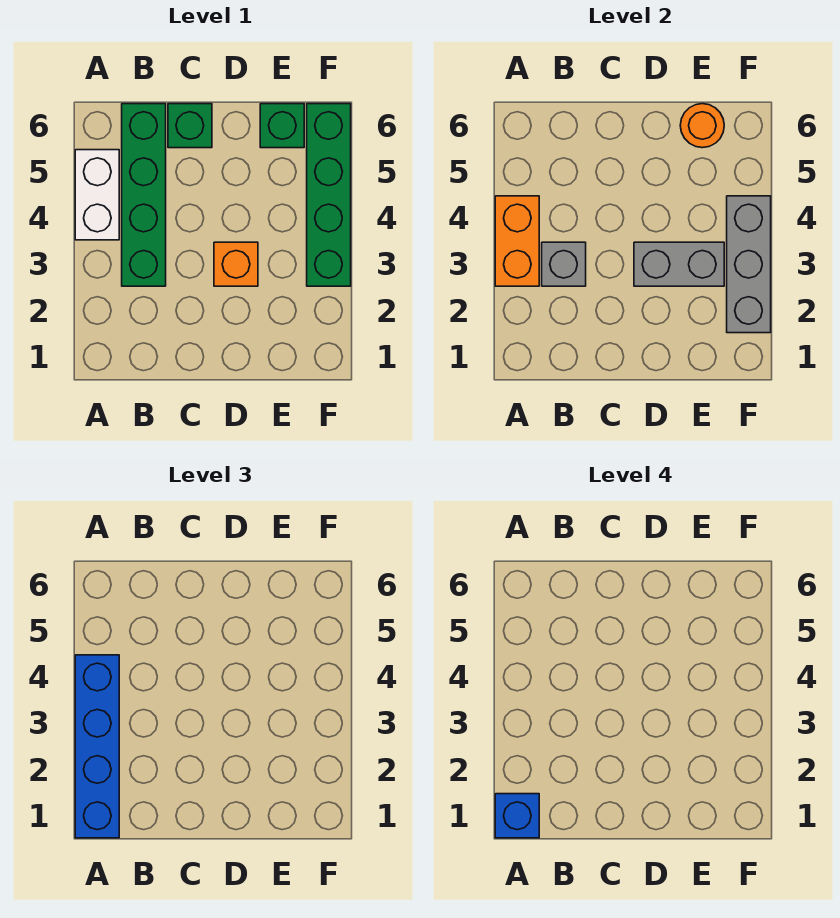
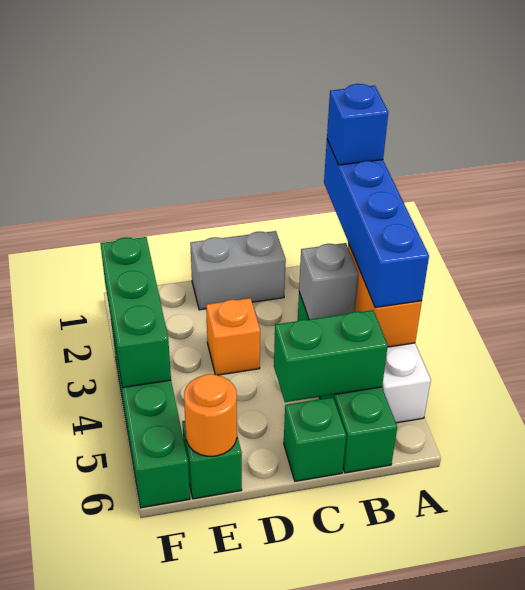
none -> green 1x2 brick [274,310,388,402]
grey 1x2 brick [634,242,724,286] -> grey 1x2 brick moved to [190,231,286,310]
grey 1x3 brick [727,196,771,333] -> green 1x3 brick [100,237,171,387]

